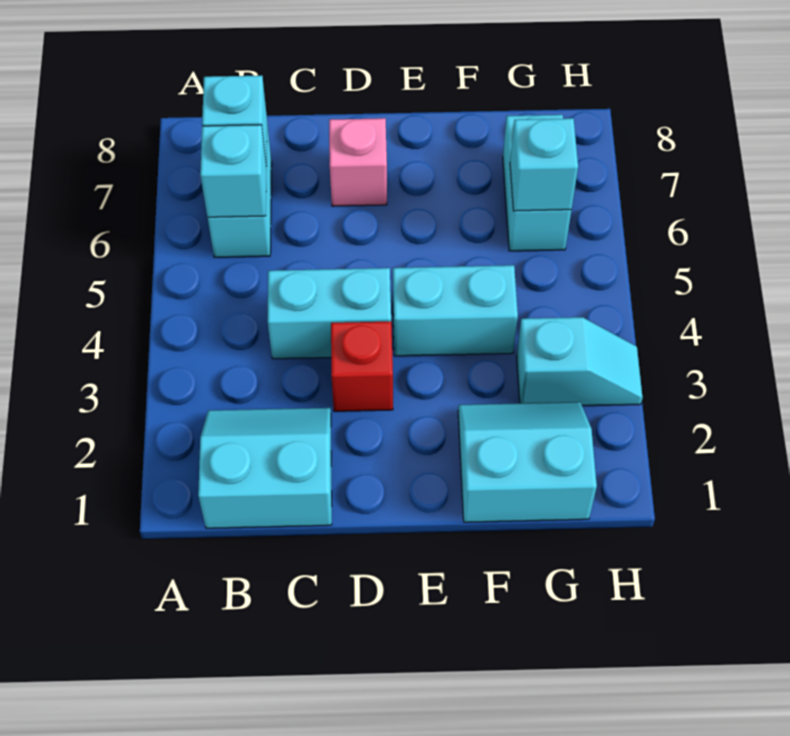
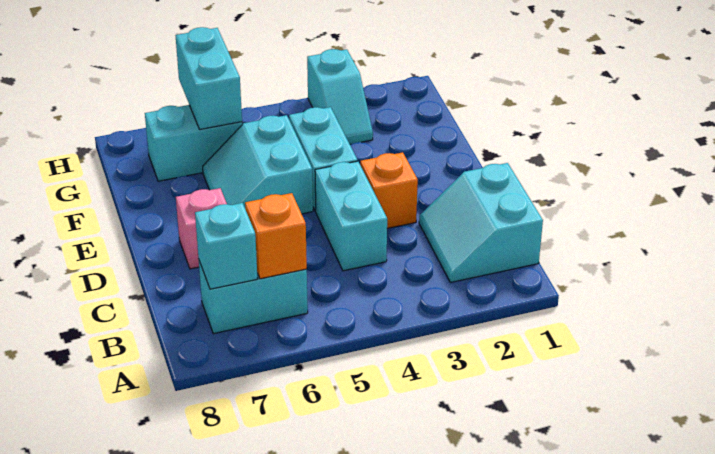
cyan 1x1 brick [200,125,266,217] -> orange 1x1 brick [245,193,307,279]
red 1x1 brick [331,321,393,411] -> orange 1x1 brick [360,152,418,228]
cyan 2x2 slope [458,402,597,522] -> cyan 2x2 slope moved to [203,115,313,214]
cyan 1x2 slope [517,317,643,406] -> cyan 1x2 slope turned to [307,49,373,144]
cyan 1x1 brick [510,118,578,211] -> cyan 1x2 brick [176,27,242,129]

